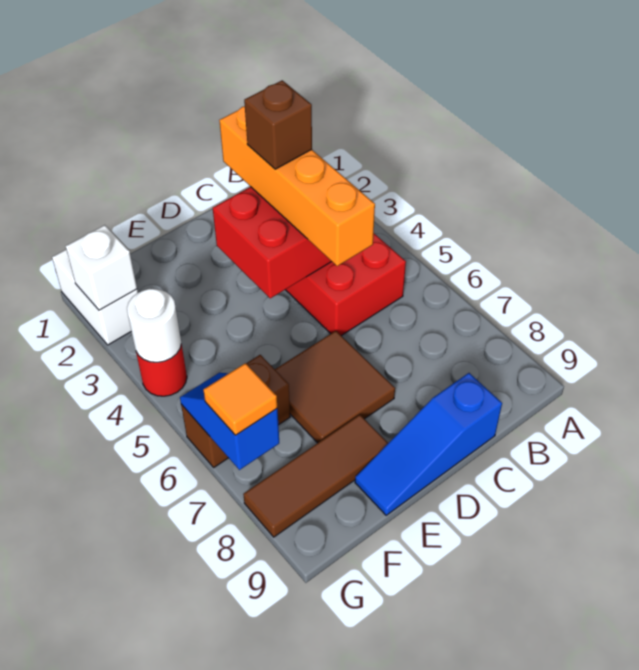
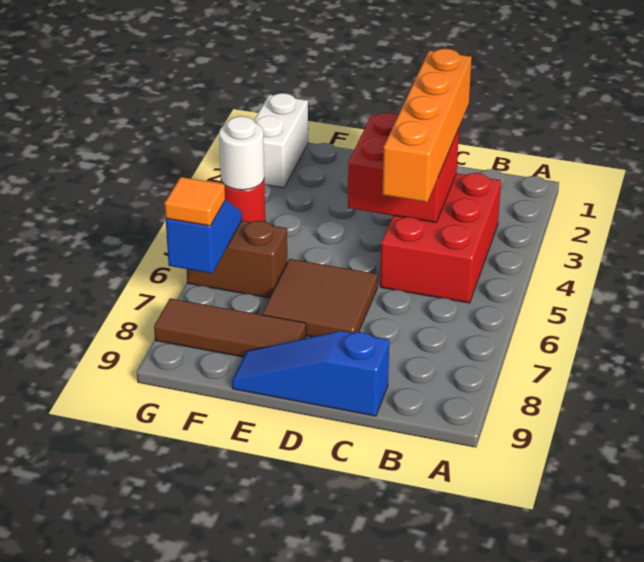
brown 1x1 brick [244,80,312,169] -> none
white 1x1 brick [66,225,137,310] -> none

